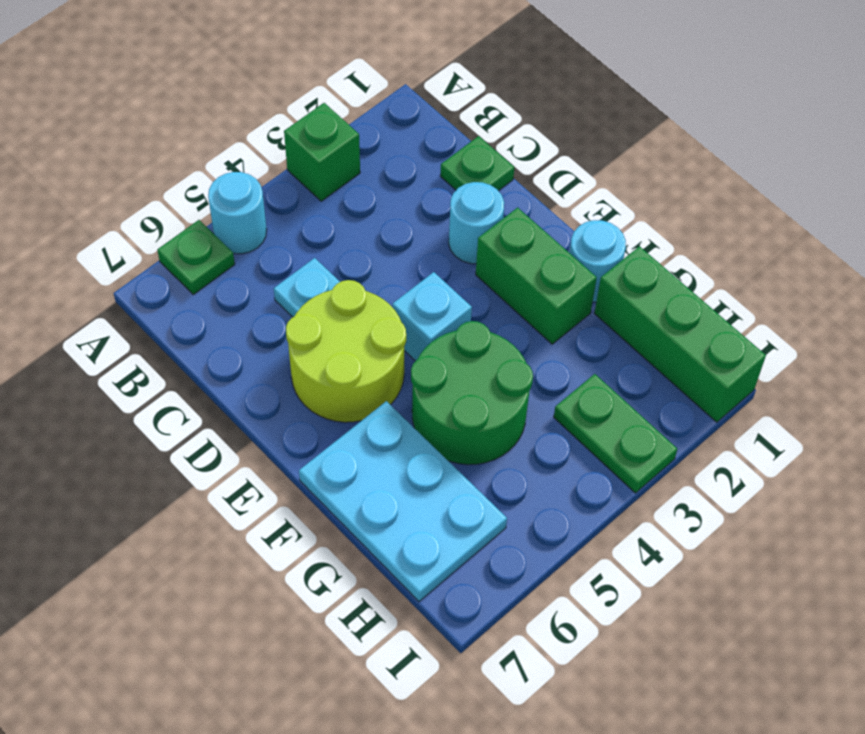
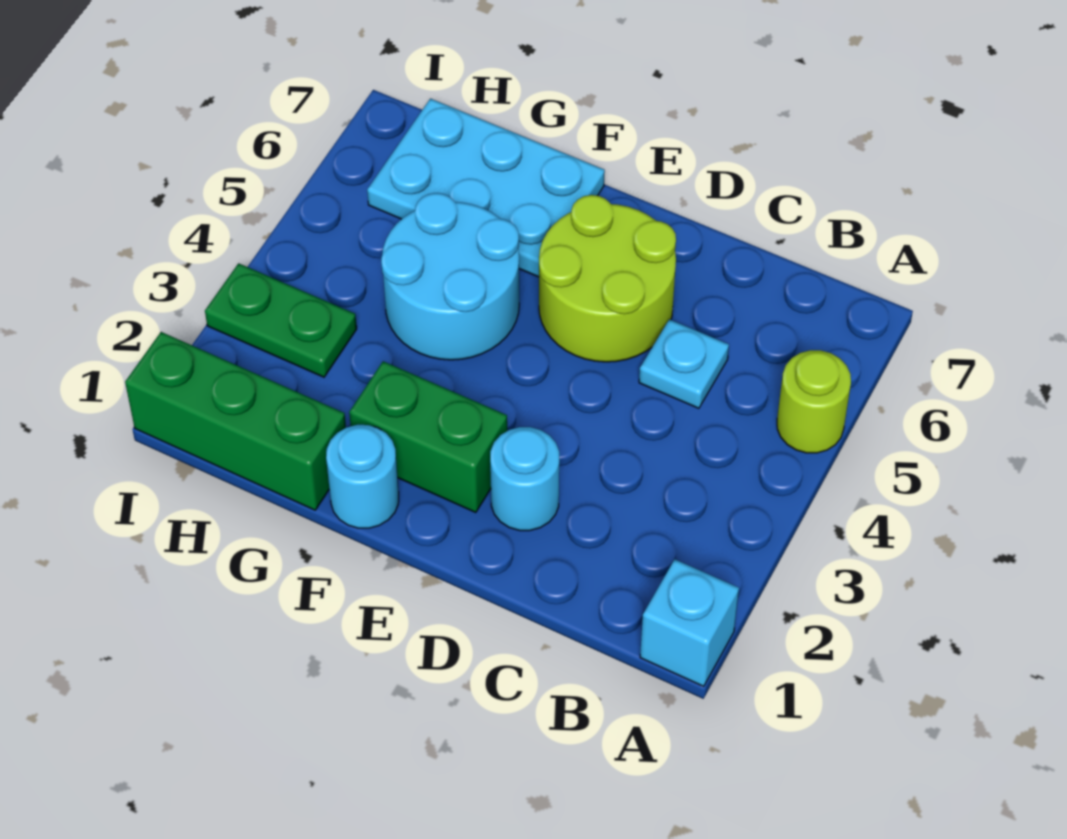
green 1x1 brick [284,103,360,201] -> none
cyan 1x1 round brick [208,172,267,254] -> lime 1x1 round brick [777,350,851,453]
green 1x1 plate [157,220,235,295] -> none
green 1x1 plate [440,136,515,191] -> none
cyan 1x1 brick [393,272,472,361] -> cyan 1x1 brick moved to [640,559,739,686]
green 2x2 round brick [411,321,533,465] -> cyan 2x2 round brick [381,193,519,360]

